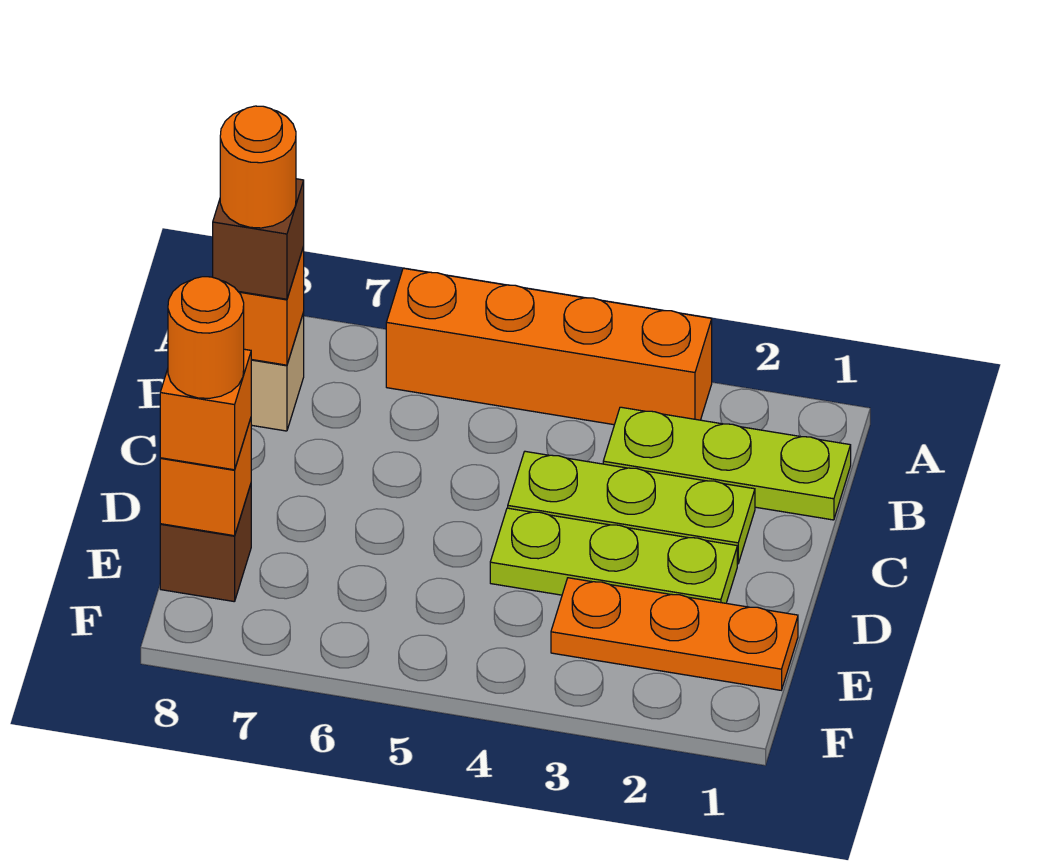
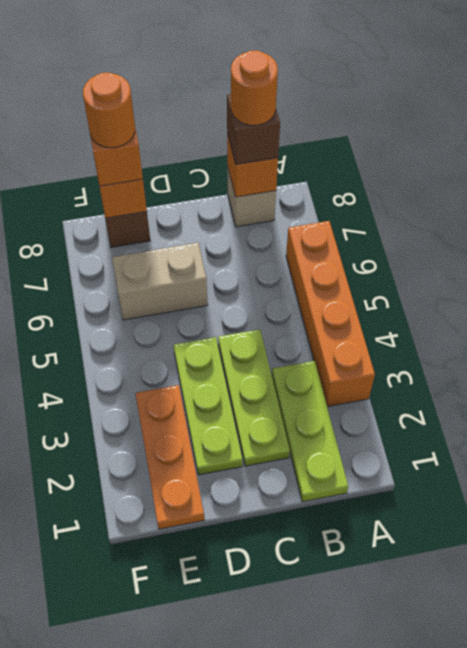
none -> tan 1x2 brick [112,243,208,320]

